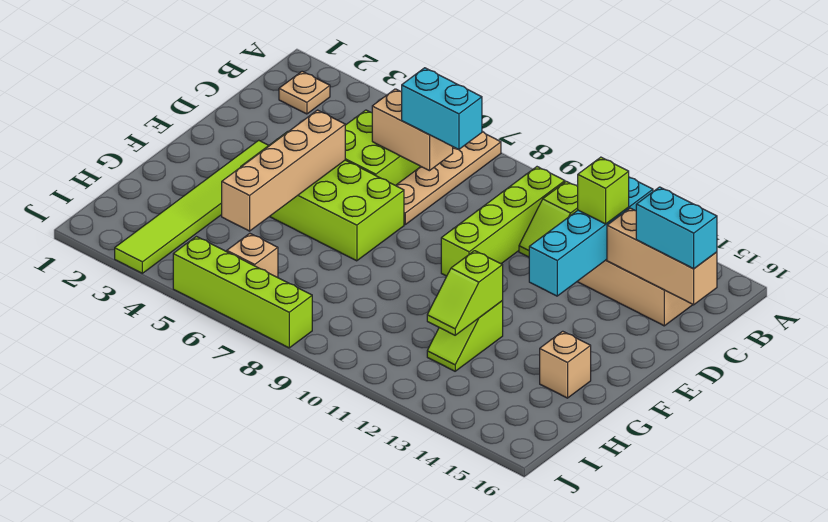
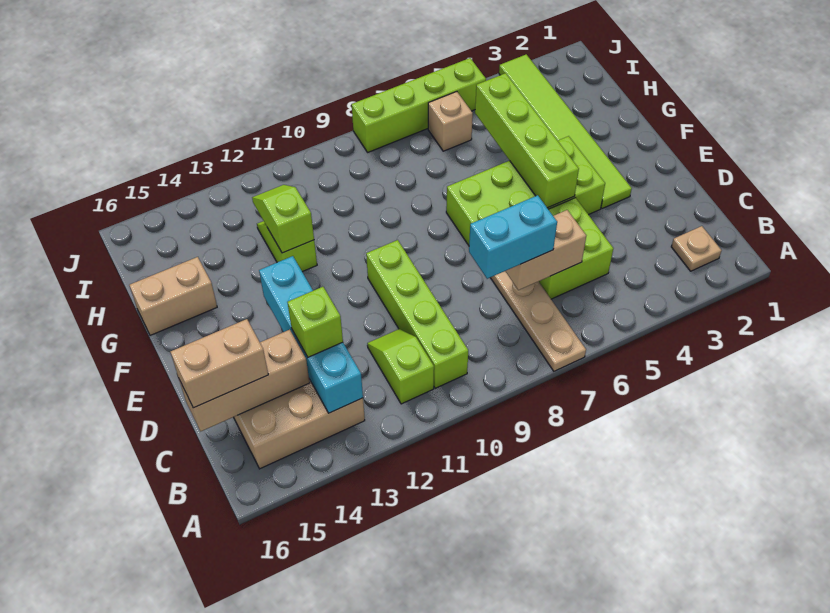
cyan 1x2 brick [636,187,717,269] -> tan 1x2 brick [171,319,268,408]
tan 1x4 brick [222,110,345,231] -> lime 1x4 brick [475,73,579,208]
tan 1x1 brick [540,331,591,398] -> tan 1x2 brick [129,257,217,336]

